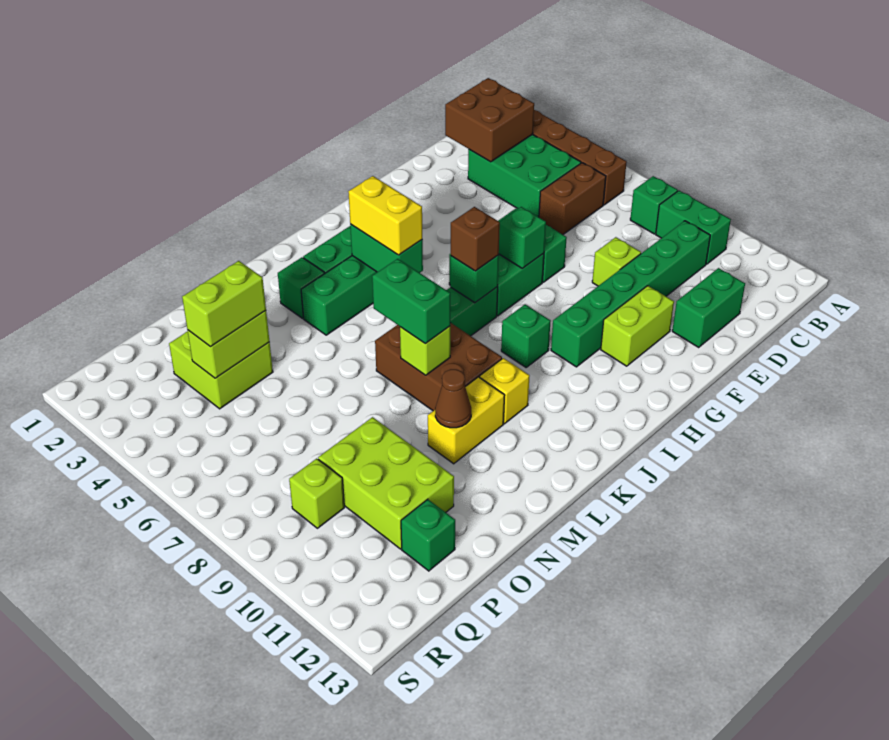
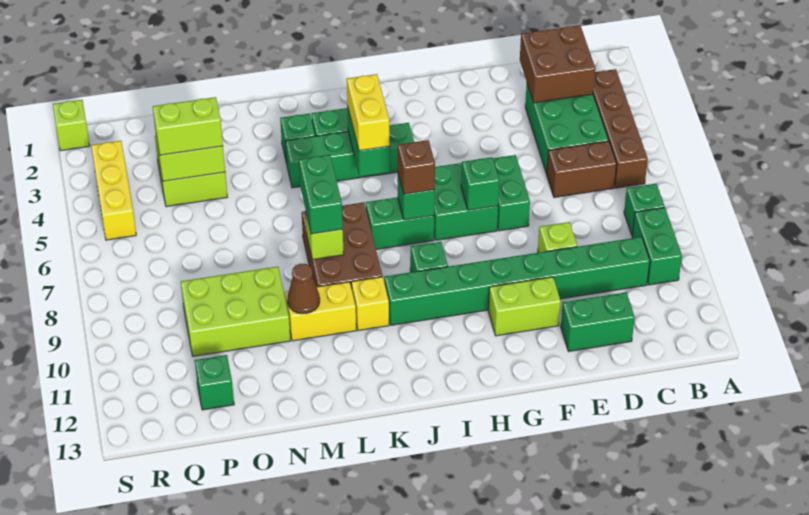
green 1x6 brick [551,221,710,367] -> green 1x8 brick [384,237,650,325]
lime 2x3 brick [318,417,454,549] -> lime 2x3 brick turned to [181,267,290,356]
lime 1x1 brick [289,458,344,528] -> lime 1x1 brick moved to [53,100,90,151]
none -> yellow 1x3 brick [91,141,136,240]

